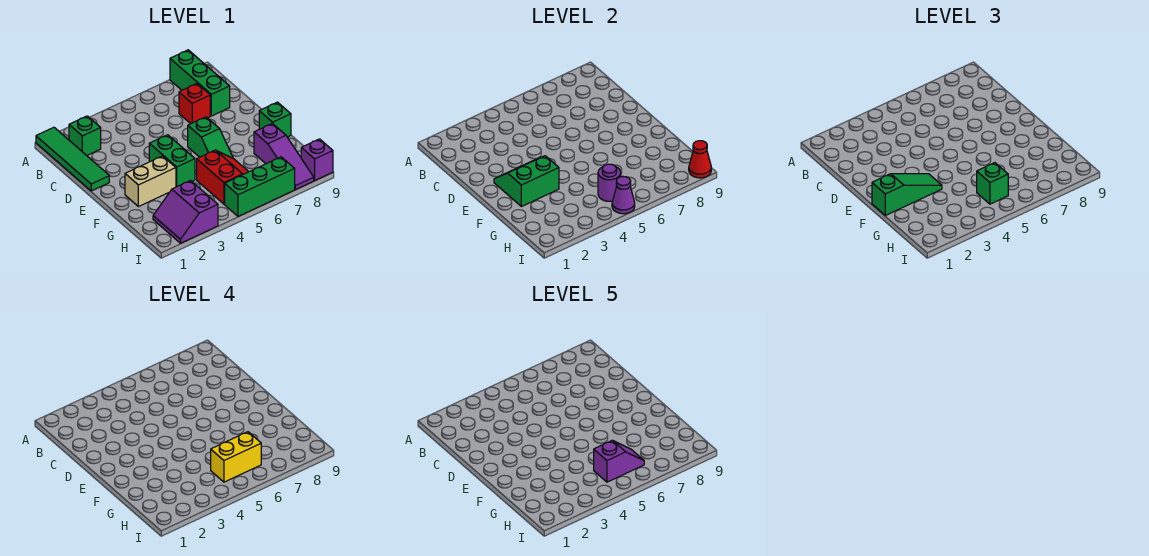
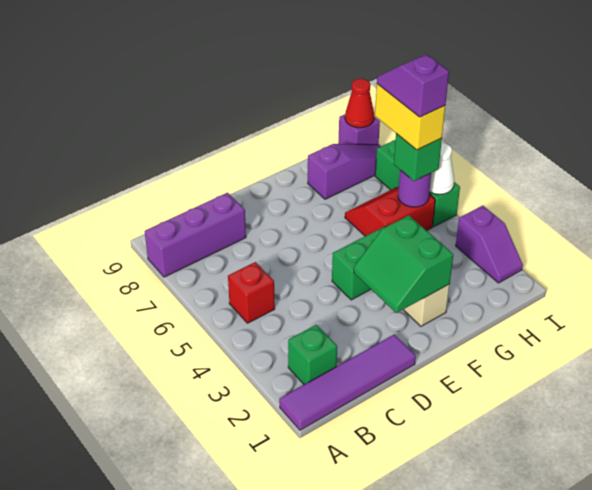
green 1x4 tile [36,127,109,191] -> purple 1x4 tile [279,335,416,430]
green 1x3 brick [170,50,230,116] -> purple 1x3 brick [145,193,246,277]
red 1x1 brick [179,84,210,124] -> red 1x1 brick moved to [228,262,275,323]
green 1x2 slope [188,117,233,158] -> none
green 1x3 slope [872,174,942,215] -> none
green 1x1 brick [259,102,291,137] -> none
purple 2x2 slope [153,181,218,243] -> purple 1x2 slope [456,206,523,283]
purple 1x1 cone [612,176,635,214] -> white 1x1 cone [430,143,454,194]

